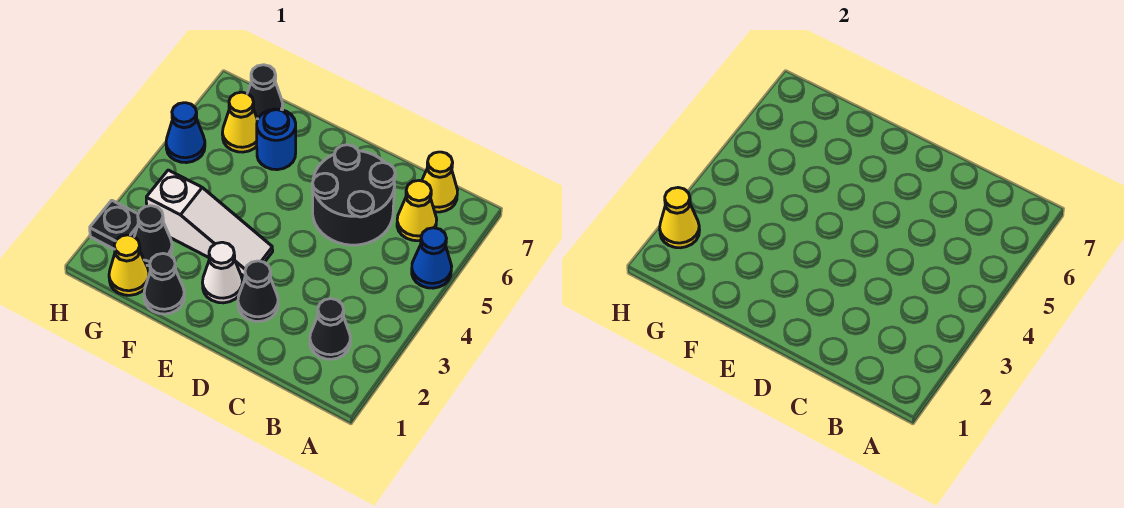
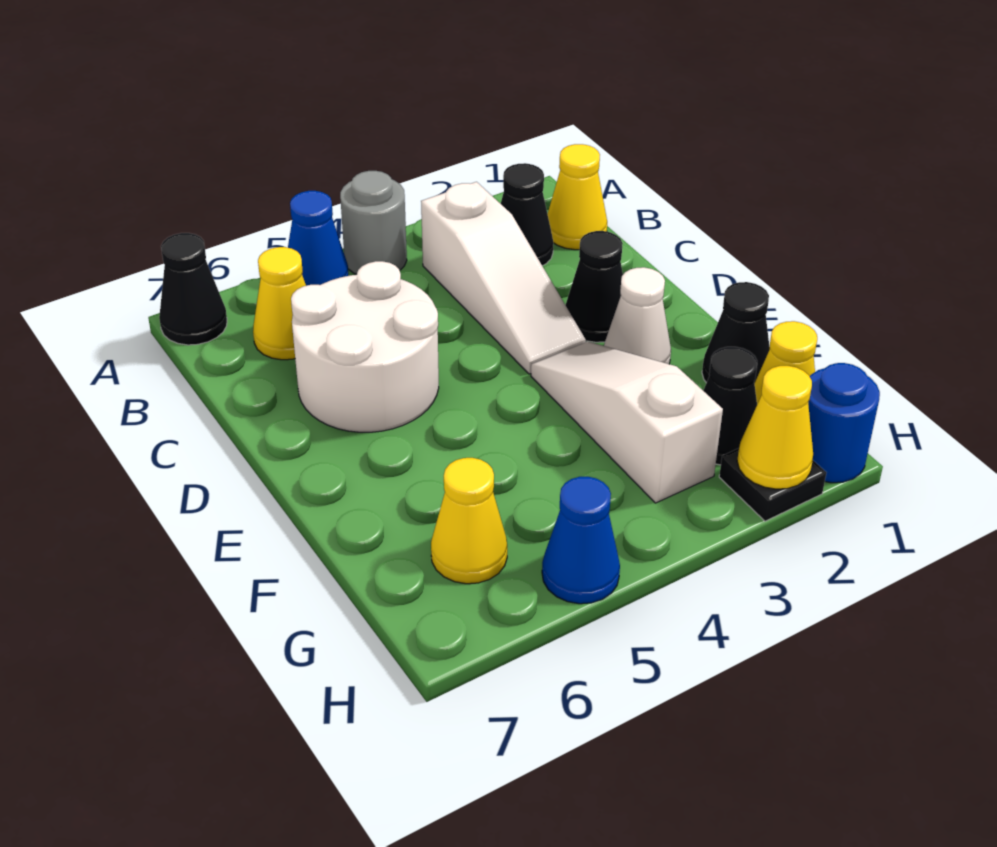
none -> grey 1x1 round brick [340,171,407,274]
none -> white 1x3 slope [421,182,586,374]
yellow 1x1 cone [422,152,458,212] -> yellow 1x1 cone moved to [548,144,607,250]
black 2x2 round brick [312,145,395,245] -> white 2x2 round brick [291,261,439,432]
blue 1x1 round brick [257,109,296,170] -> blue 1x1 round brick moved to [808,363,880,483]
black 1x1 cone [247,65,283,120] -> black 1x1 cone moved to [159,233,227,345]

